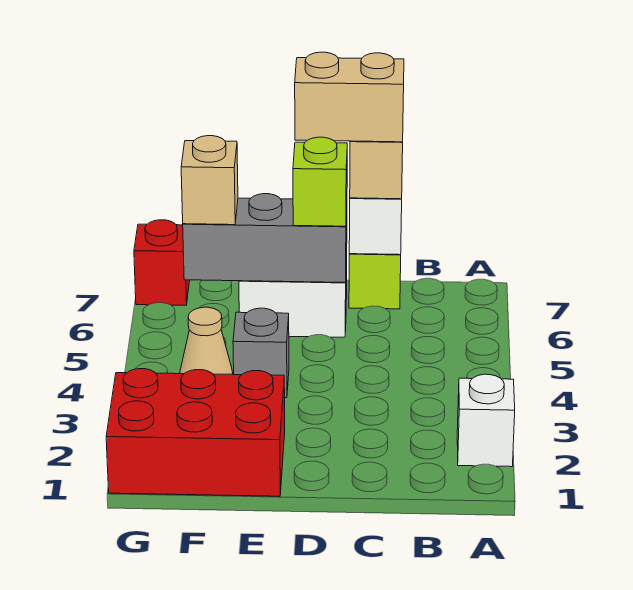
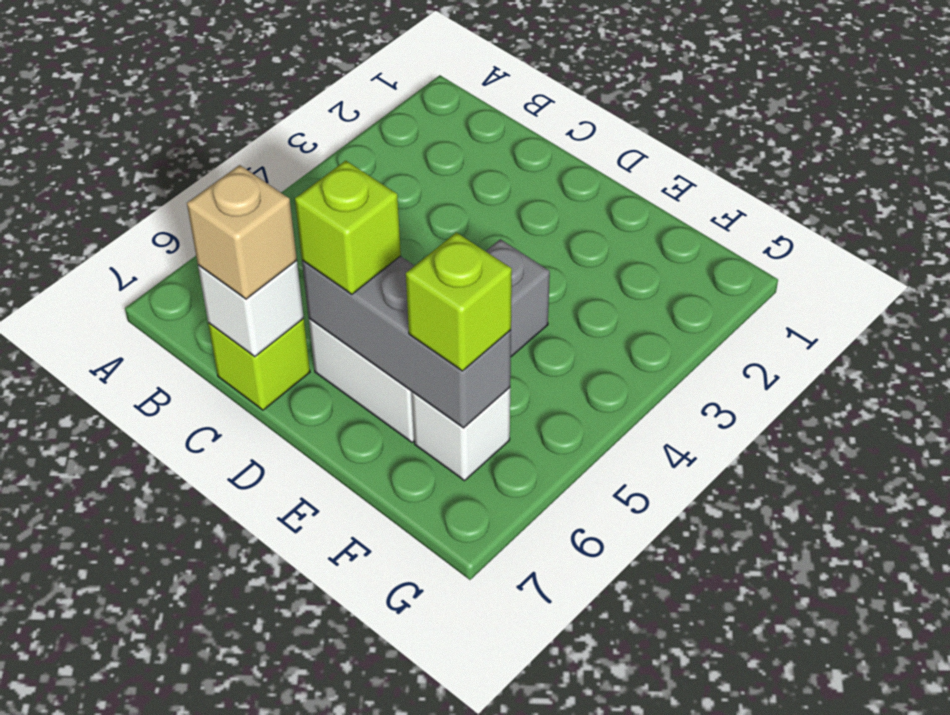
white 1x1 brick [457,374,515,467] -> white 1x1 brick moved to [412,388,510,481]
tan 1x2 brick [295,52,404,142] -> none
red 2x3 brick [106,369,285,496] -> none
tan 1x1 cone [180,307,233,374] -> none
tan 1x1 brick [181,136,238,225] -> lime 1x1 brick [406,232,512,371]
red 1x1 brick [134,220,190,305] -> none

